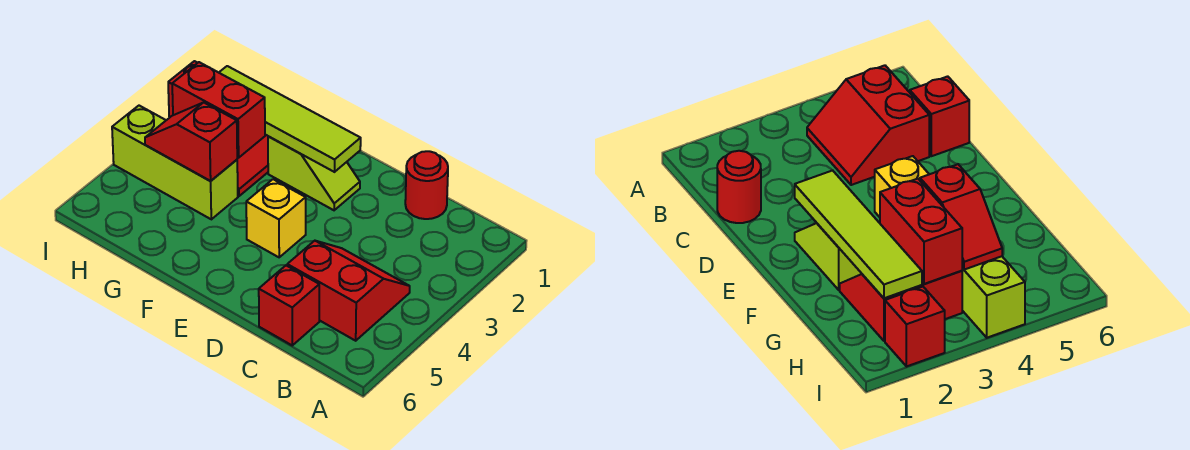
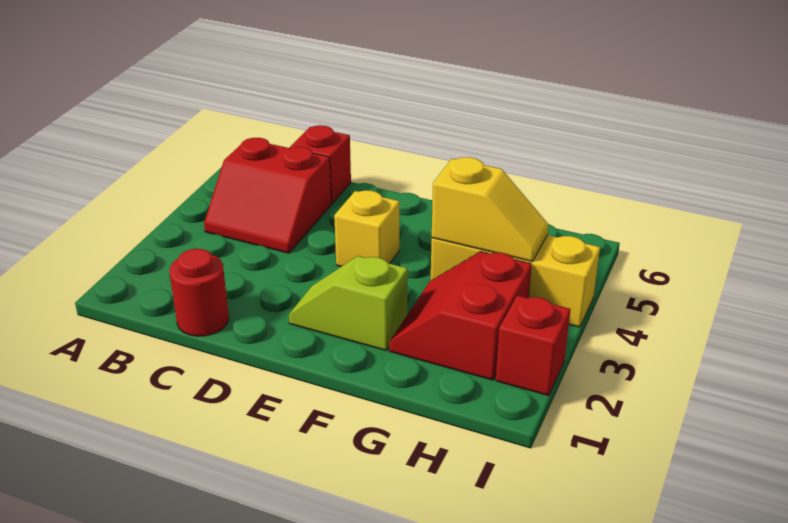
lime 1x4 tile [219,66,361,172] -> none
red 1x2 brick [172,62,265,158] -> none
lime 1x3 brick [112,106,238,219] -> yellow 1x3 brick [431,235,600,327]
red 1x2 slope [145,102,237,181] -> yellow 1x2 slope [432,157,549,262]

